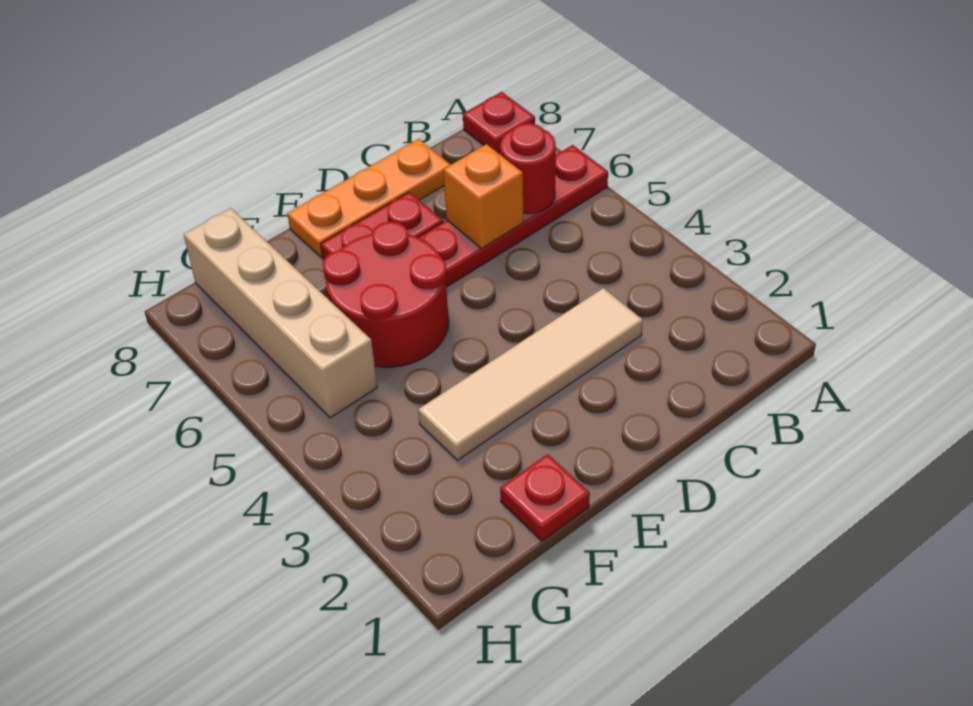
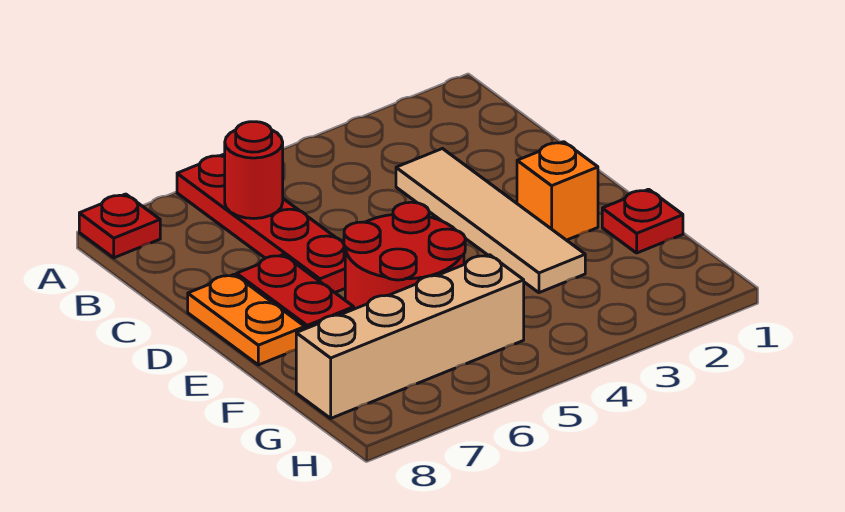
orange 1x1 brick [443,144,524,248] -> orange 1x1 brick moved to [517,142,598,240]
orange 1x3 plate [287,139,451,257] -> orange 1x2 plate [188,274,305,365]

